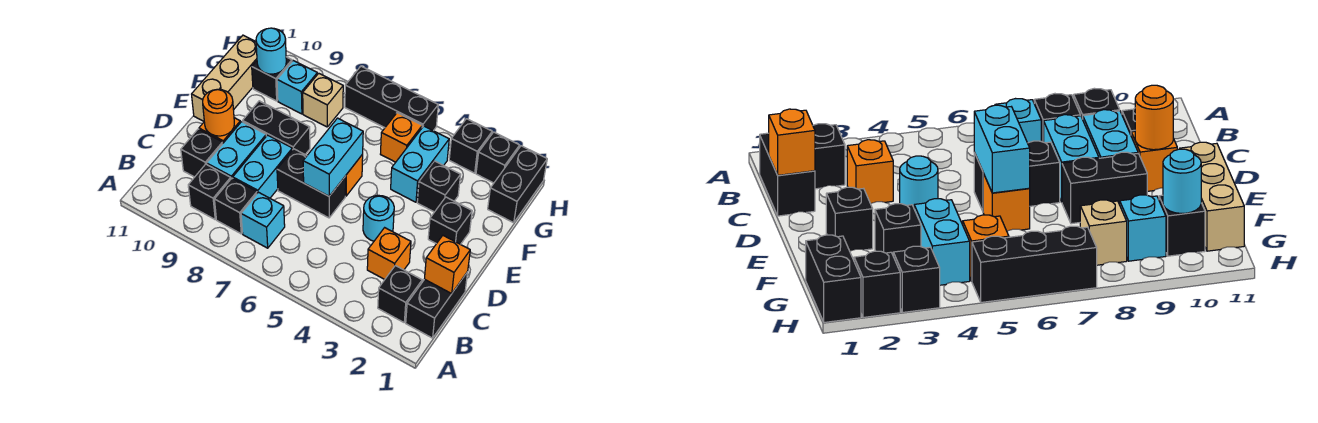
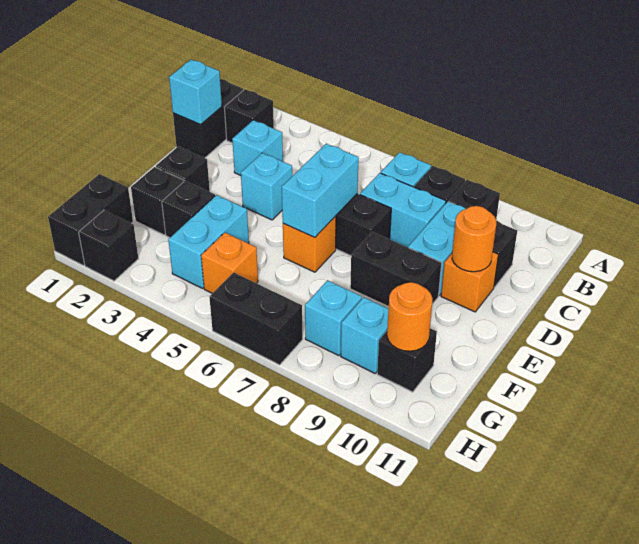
orange 1x1 brick [425,236,470,293] -> cyan 1x1 brick [169,60,222,125]
orange 1x1 brick [367,228,411,279] -> cyan 1x1 brick [232,120,283,175]
cyan 1x2 brick [233,135,292,198] -> cyan 1x2 brick turned to [360,173,446,247]
cyan 1x1 round brick [363,195,394,241] -> cyan 1x1 brick [241,153,292,220]
tan 1x3 brick [192,35,257,121] -> none
tan 1x1 brick [303,73,343,127] -> cyan 1x1 brick [305,280,362,356]
cyan 1x1 round brick [256,28,286,74] -> orange 1x1 round brick [387,282,432,351]
black 1x1 brick [449,119,492,173] -> black 1x1 brick moved to [131,167,184,235]
black 1x3 brick [345,66,438,131] -> black 1x2 brick [209,272,303,365]

